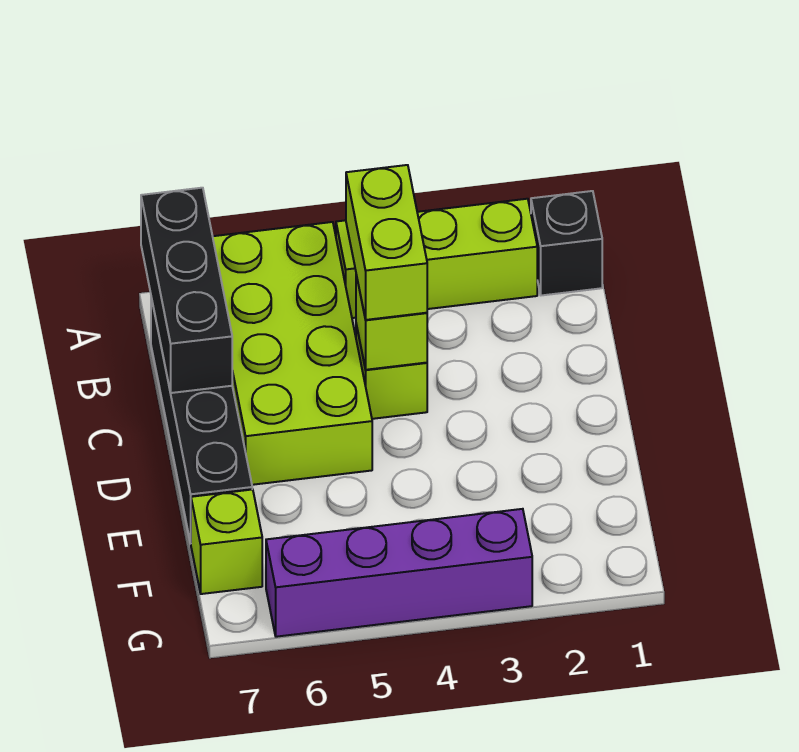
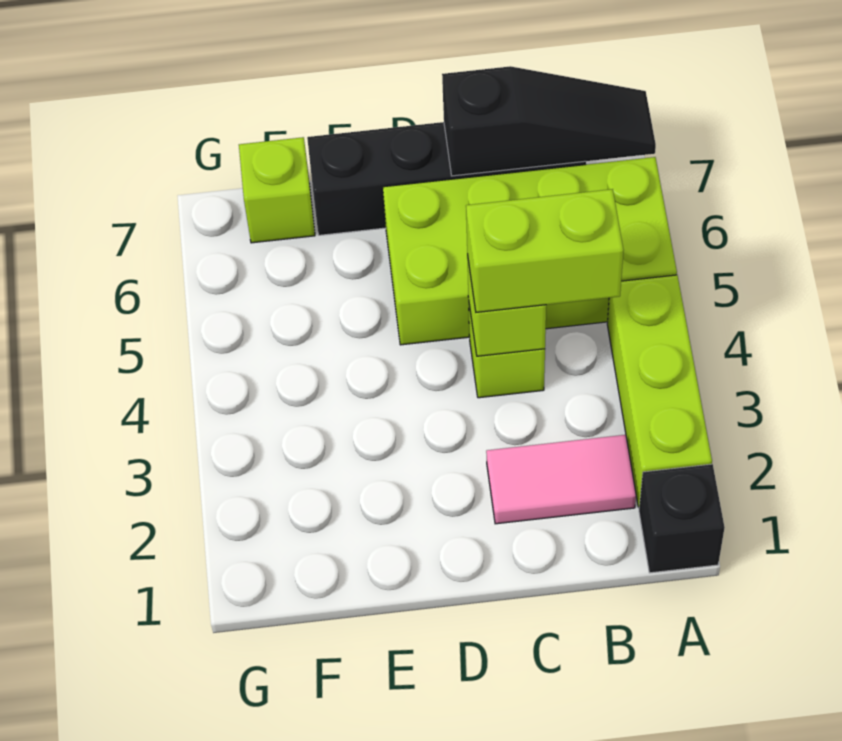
black 1x3 brick [141,188,232,393] -> black 1x3 slope [442,66,656,176]
none -> pink 1x2 tile [486,435,636,524]
purple 1x4 brick [266,509,532,637] -> none

